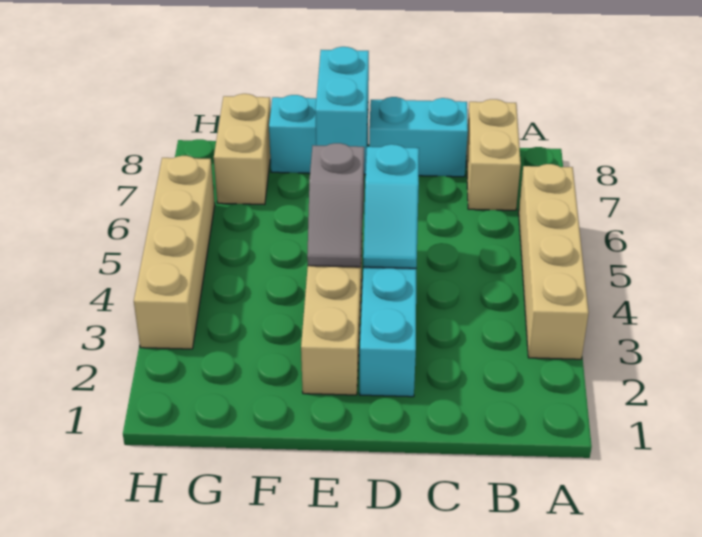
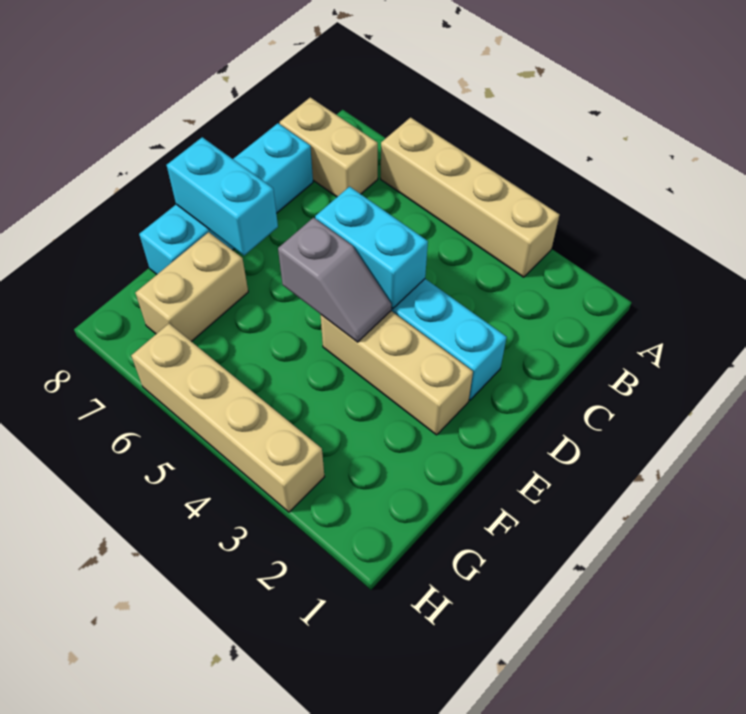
cyan 1x2 slope [363,144,419,268] -> cyan 1x2 brick [315,187,428,309]
tan 1x2 brick [214,94,271,205] -> tan 1x2 brick turned to [135,232,248,342]

